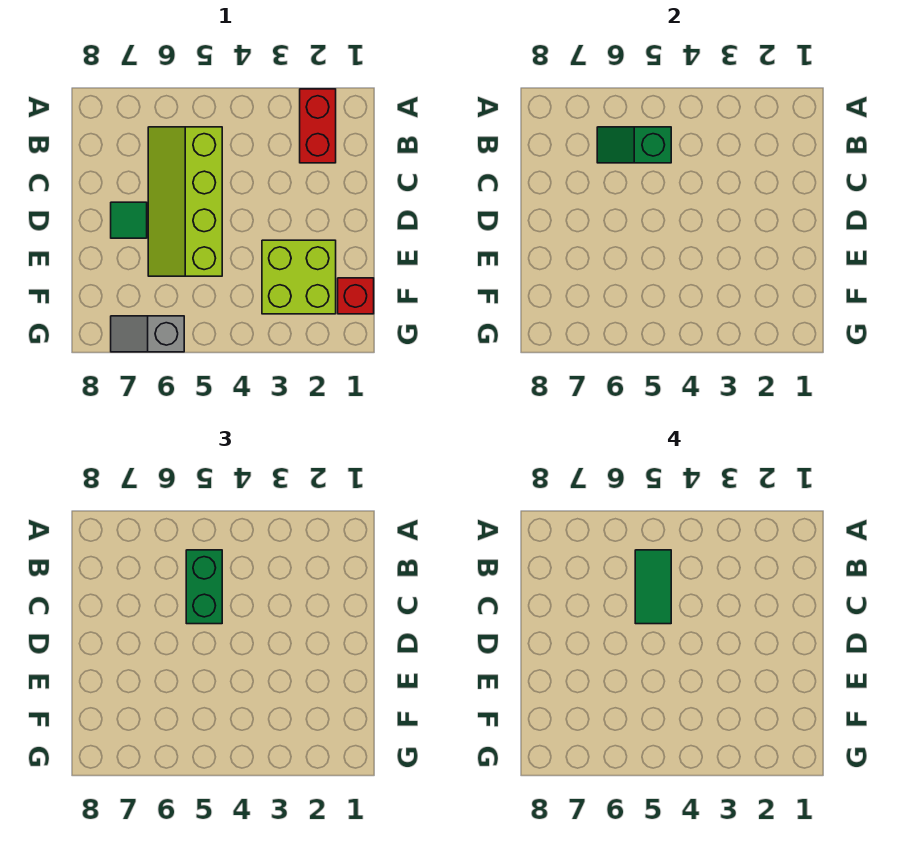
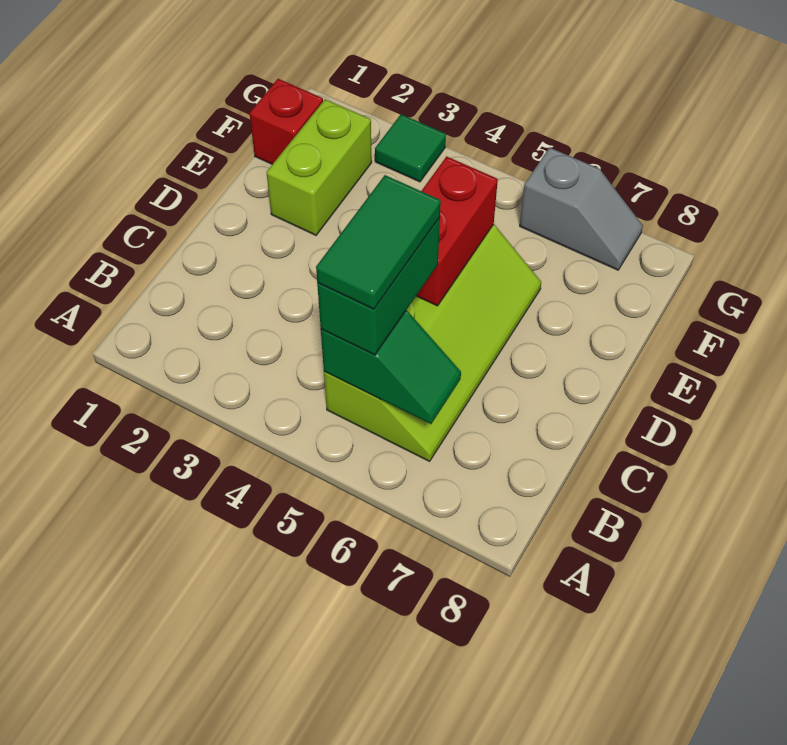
red 1x2 brick [300,89,336,163] -> red 1x2 brick moved to [416,156,498,306]
green 1x1 tile [111,202,147,238] -> green 1x1 tile moved to [375,114,446,182]
lime 2x2 brick [262,240,336,314] -> lime 1x2 brick [266,99,372,235]

